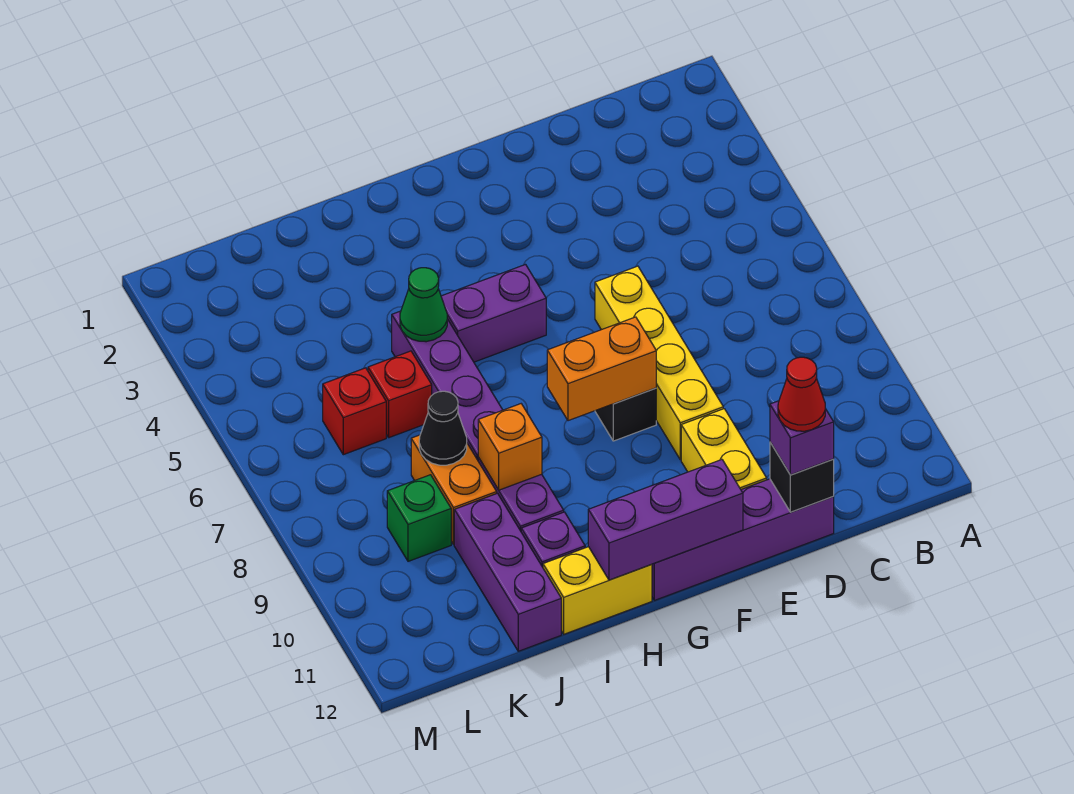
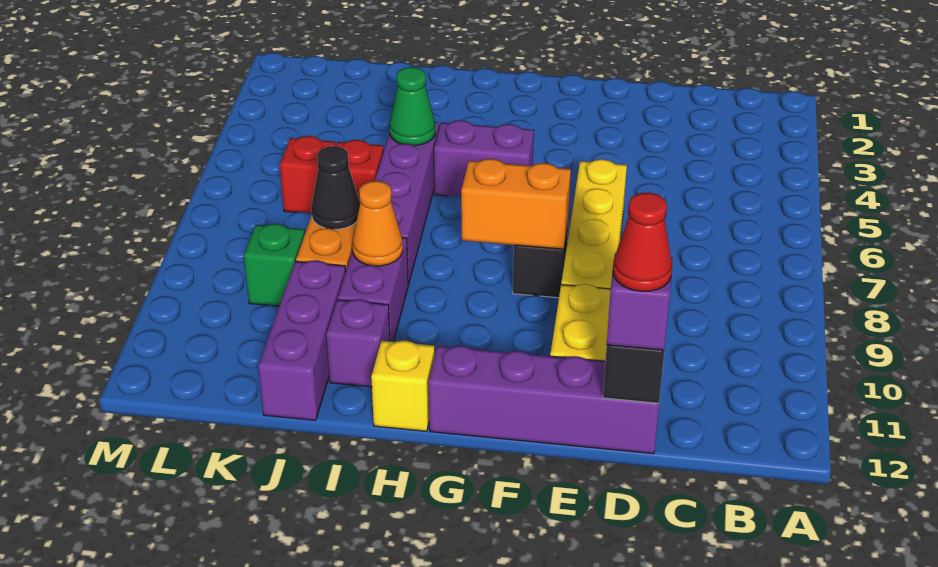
purple 1x3 brick [588,460,743,580] -> none
yellow 1x2 brick [543,547,652,634] -> yellow 1x1 brick [371,340,435,431]
orange 1x1 brick [478,404,542,490] -> orange 1x1 cone [352,181,403,266]

